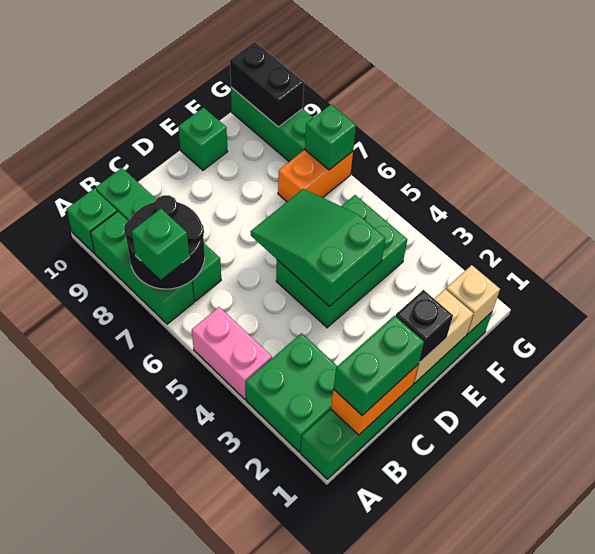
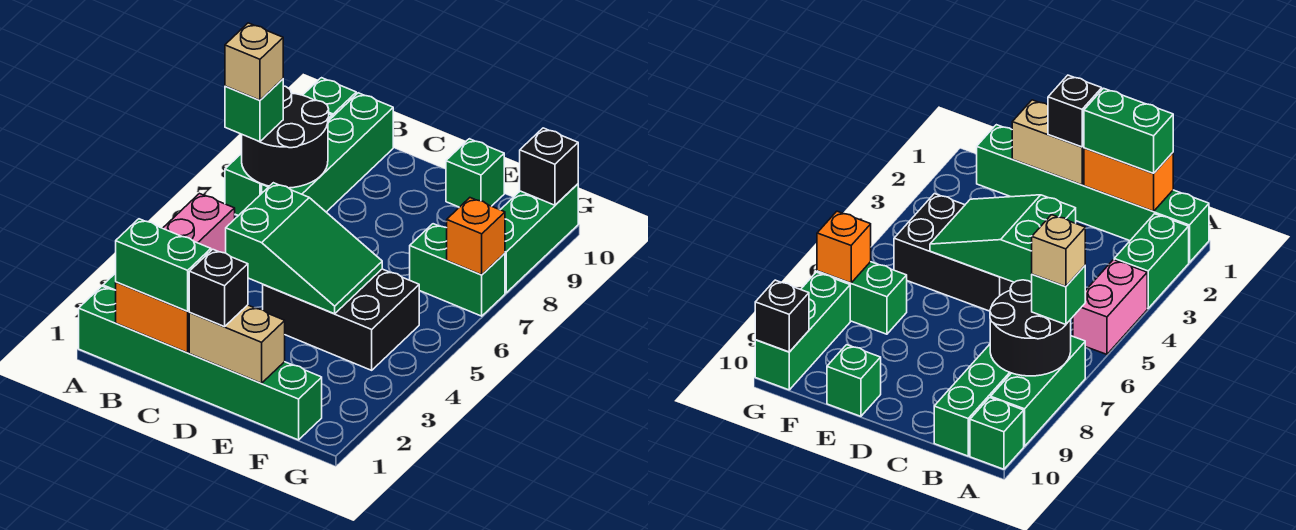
green 2x2 brick [246,333,337,452] -> green 1x2 brick [1114,214,1189,308]
green 2x3 brick [276,195,407,328] -> black 2x3 brick [263,269,419,370]
green 2x3 slope [250,189,386,306] -> green 2x3 slope turned to [226,183,382,314]
tan 1x1 brick [446,265,500,334] -> tan 1x1 brick moved to [225,23,283,100]
orange 1x2 brick [278,150,353,202] -> green 1x2 brick [410,224,505,316]
green 1x1 brick [305,105,356,170] -> orange 1x1 brick [447,198,505,275]
black 1x2 brick [230,42,304,127] -> black 1x1 brick [520,128,578,205]

